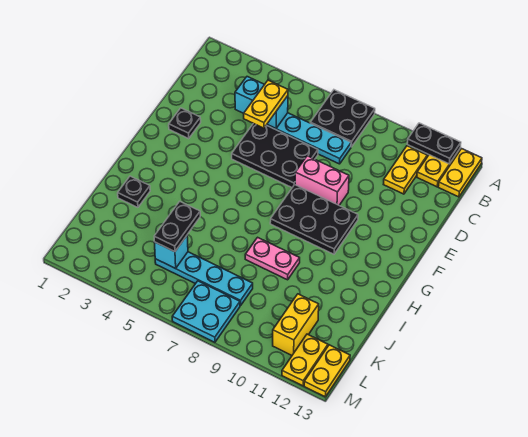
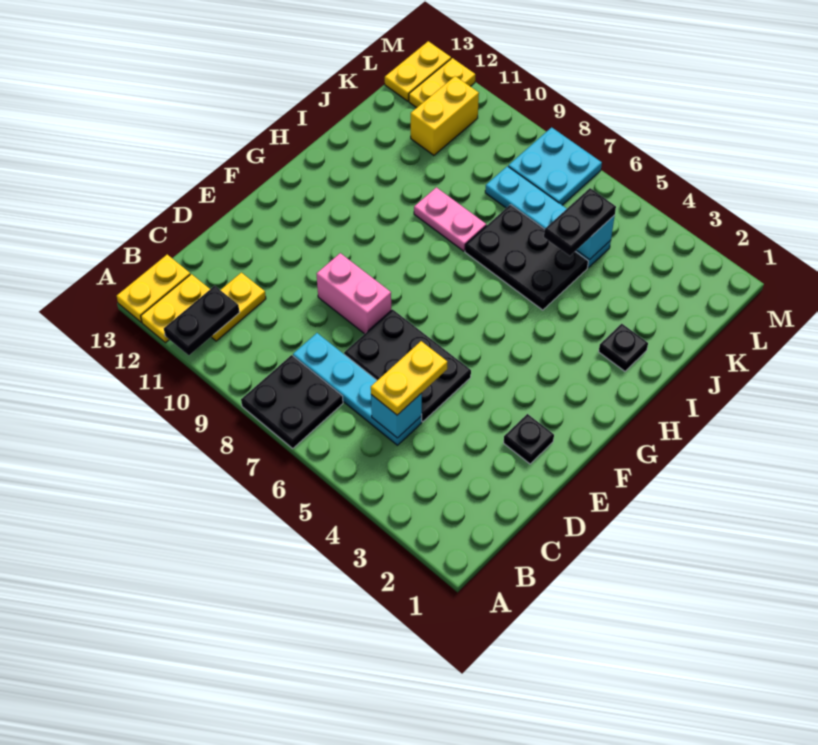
black 1x2 plate [407,123,461,164] -> black 1x2 plate turned to [164,286,240,355]
cyan 1x2 brick [235,77,288,129] -> cyan 1x1 brick [371,393,422,438]
black 2x3 plate [270,185,358,254] -> black 2x3 plate moved to [465,205,588,310]

